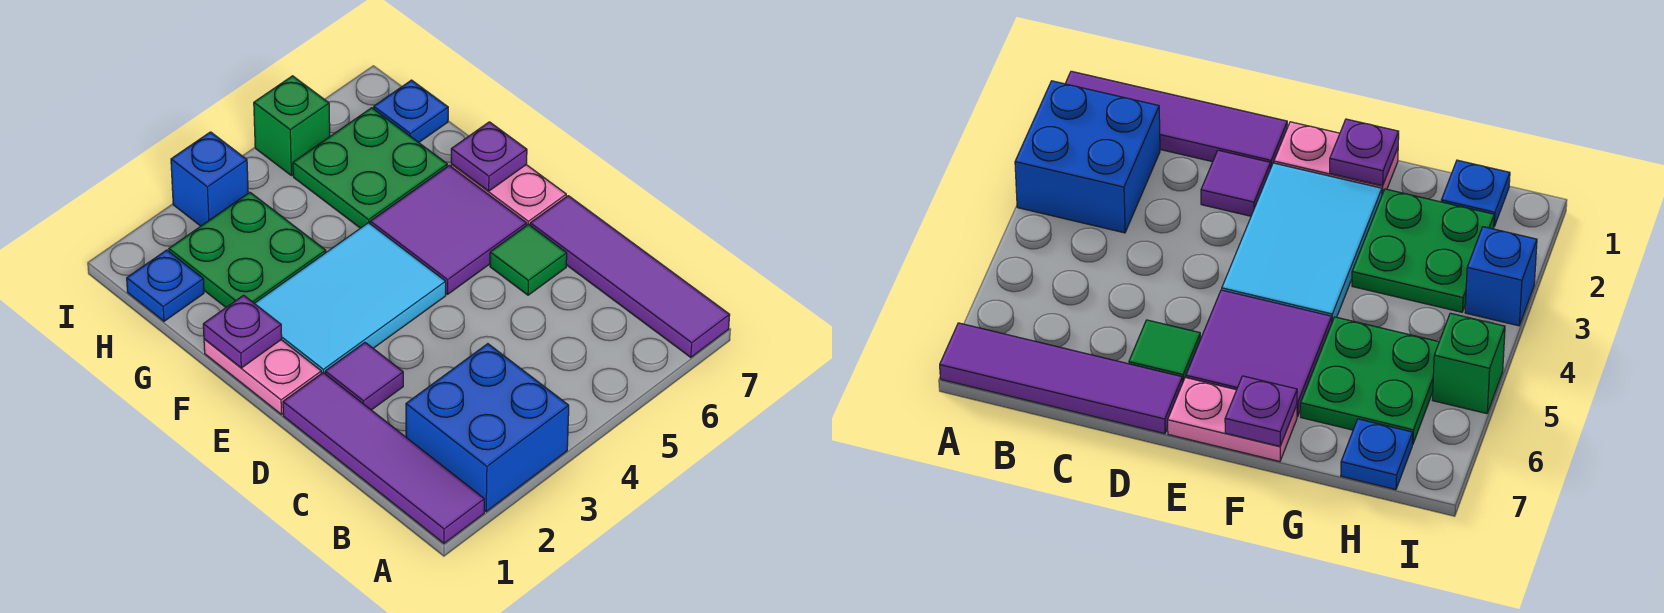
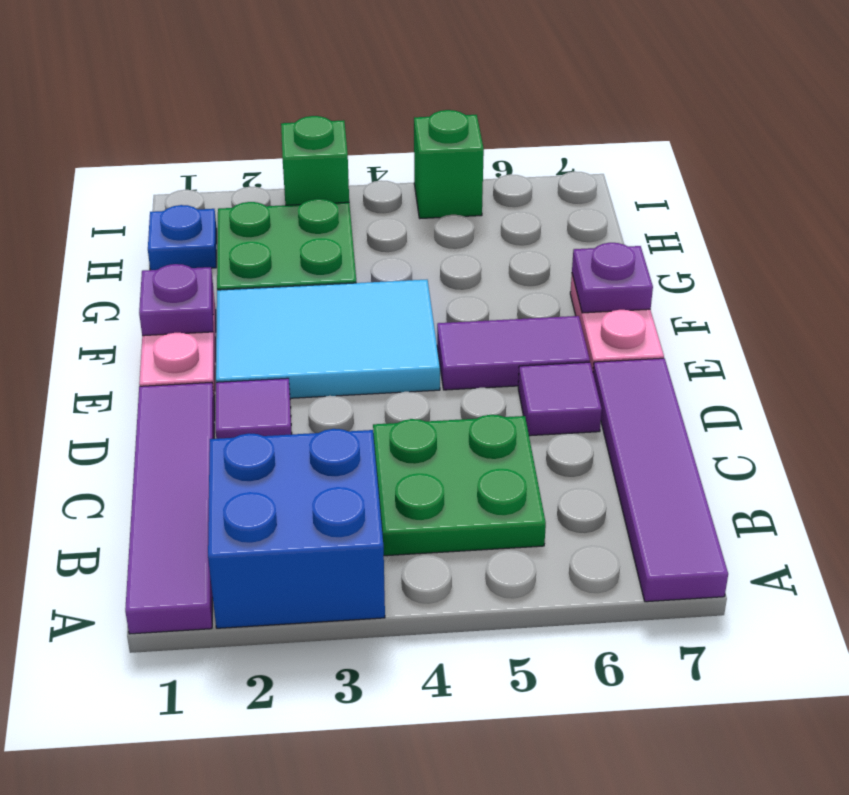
green 1x1 tile [490,224,567,295] -> purple 1x1 tile [518,362,602,436]
purple 2x2 tile [370,166,527,294] -> purple 1x2 tile [437,316,590,390]
green 2x2 plate [293,108,447,228] -> green 2x2 plate moved to [373,415,546,556]
blue 1x1 plate [374,80,448,142] -> none
blue 1x1 brick [171,132,248,226] -> green 1x1 brick [281,116,349,205]

